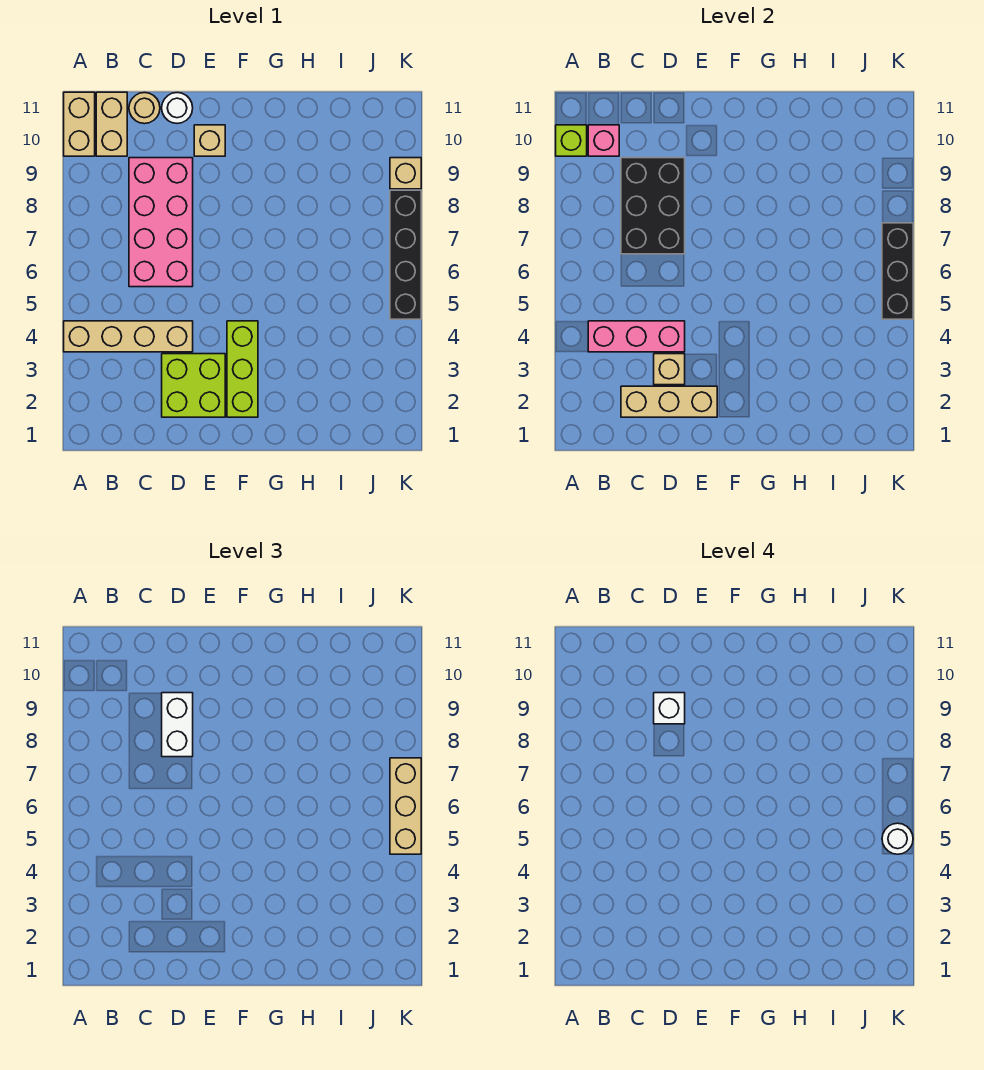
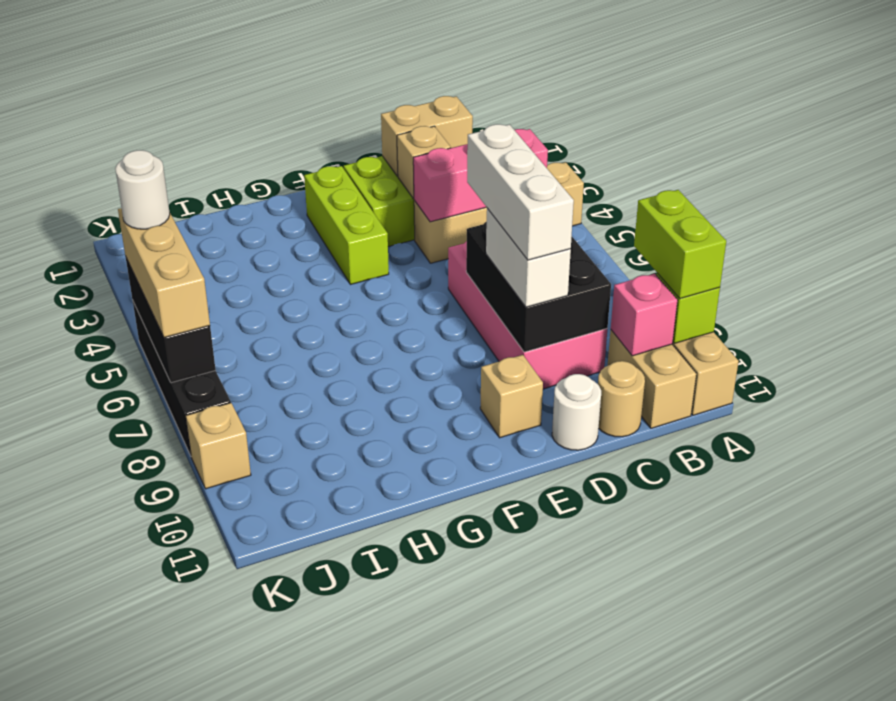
none -> lime 1x2 brick [634,190,726,299]
tan 1x3 brick [621,386,717,417] -> tan 1x2 brick [381,96,473,176]
white 1x1 brick [654,693,685,724] -> white 1x3 brick [467,124,574,260]

